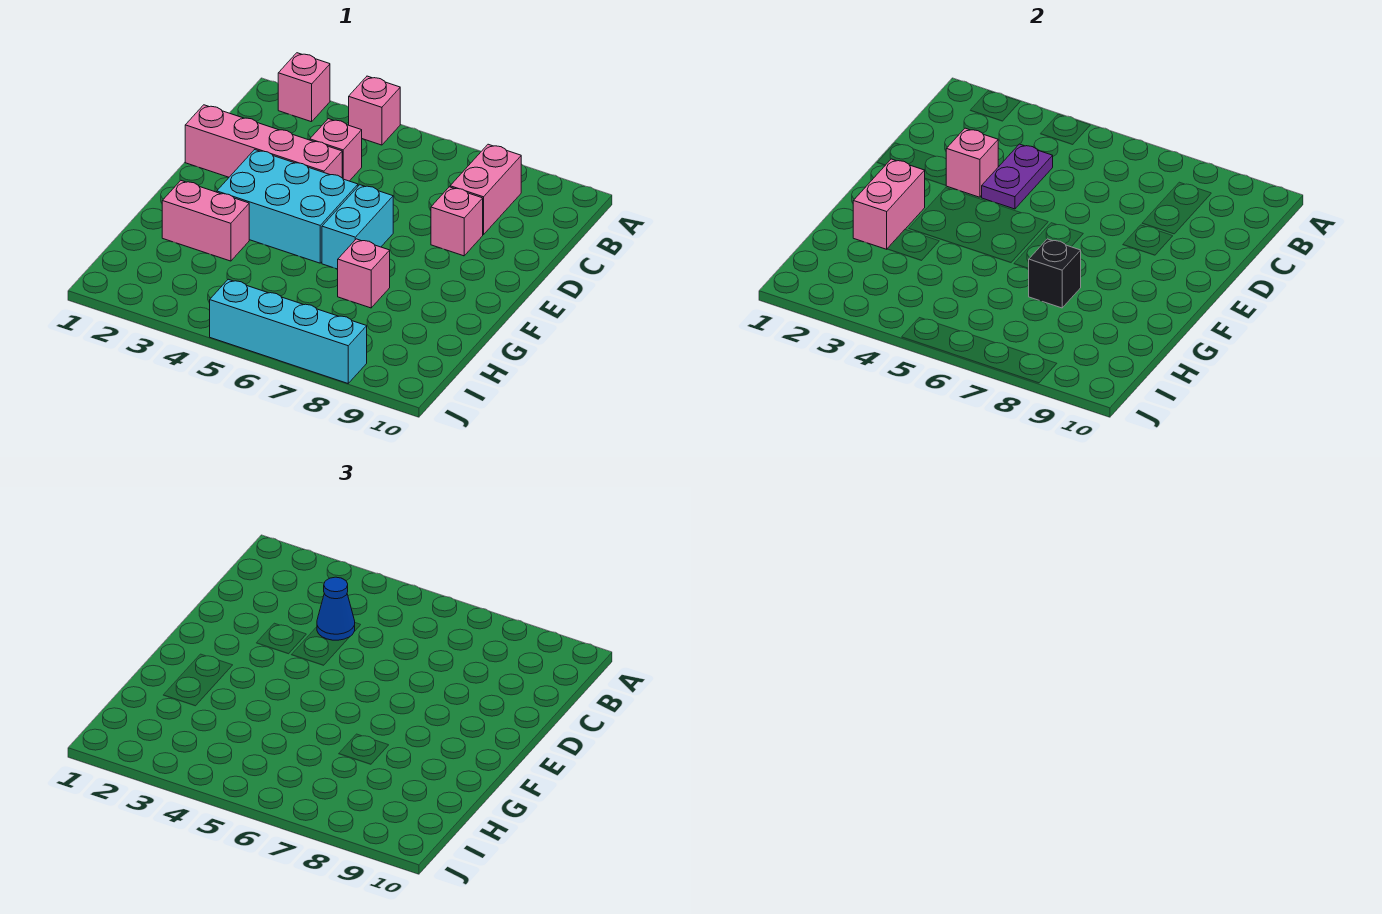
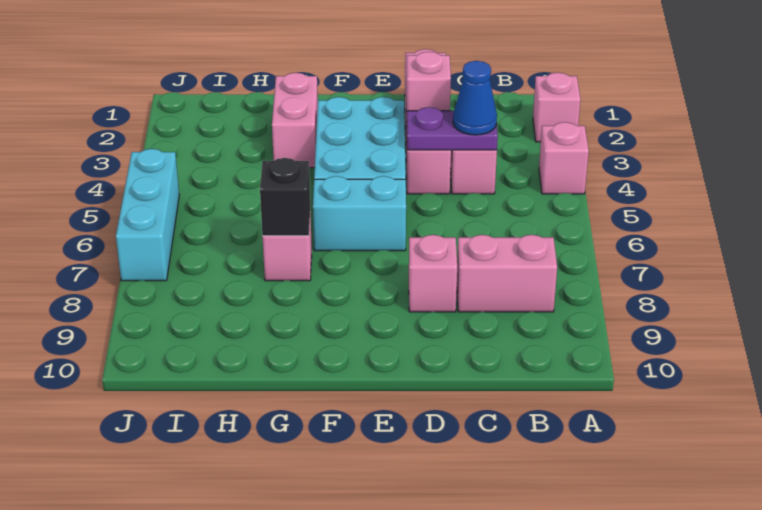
pink 1x2 brick [853,159,925,249] -> none
cyan 1x4 brick [210,279,367,383] -> cyan 1x3 brick [116,149,179,281]

